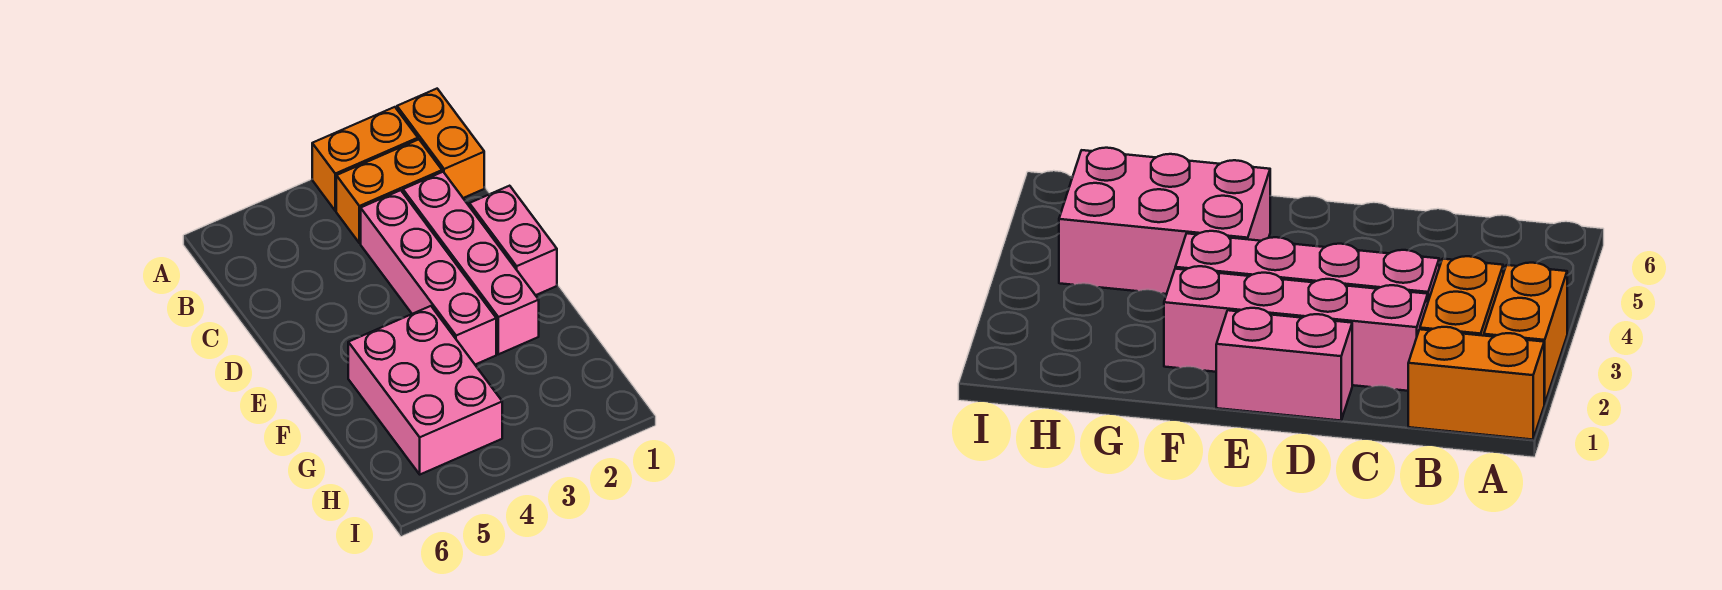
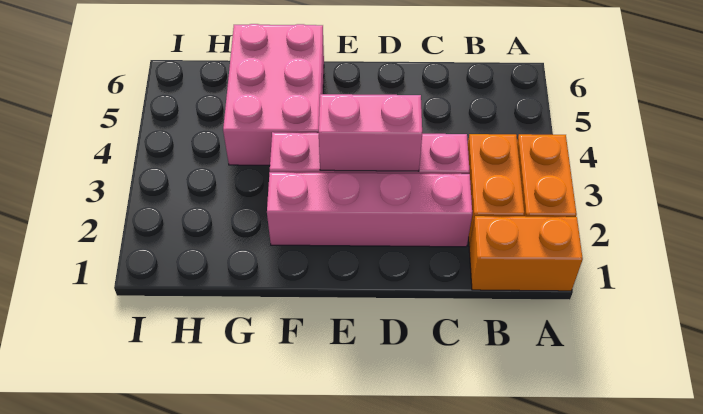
pink 1x2 brick [469,186,557,295] -> pink 1x2 brick moved to [319,94,422,171]
pink 2x3 brick [348,306,502,474] -> pink 2x3 brick turned to [223,24,324,165]

